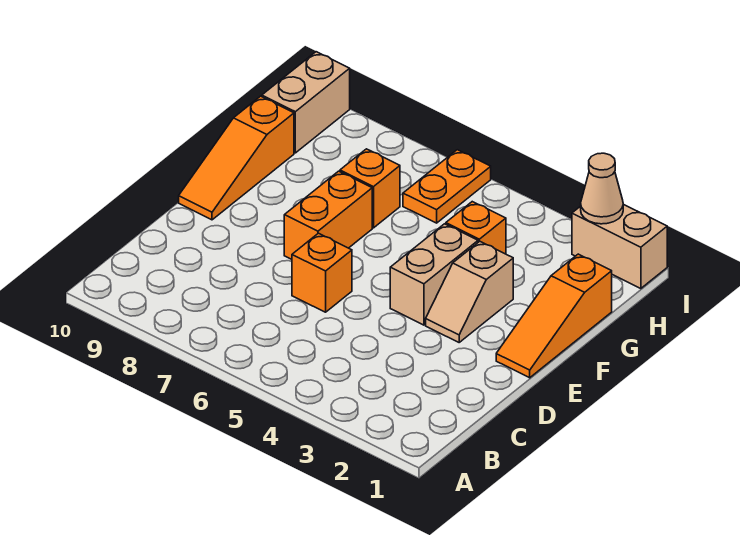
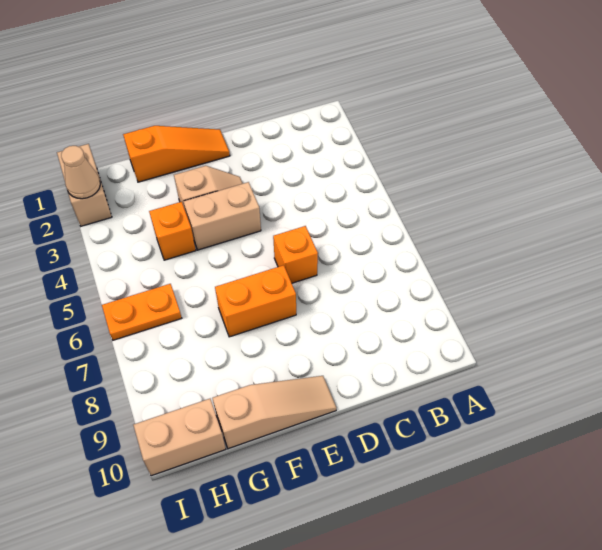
orange 1x3 slope [179,96,294,220] -> tan 1x3 slope [212,376,336,449]
orange 1x1 brick [340,149,400,228] -> none

